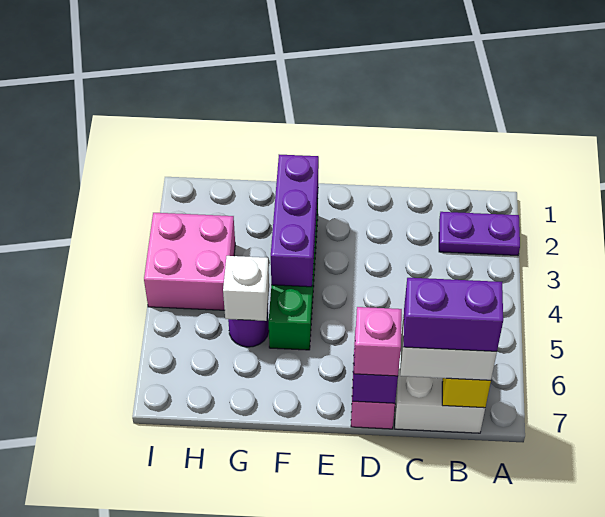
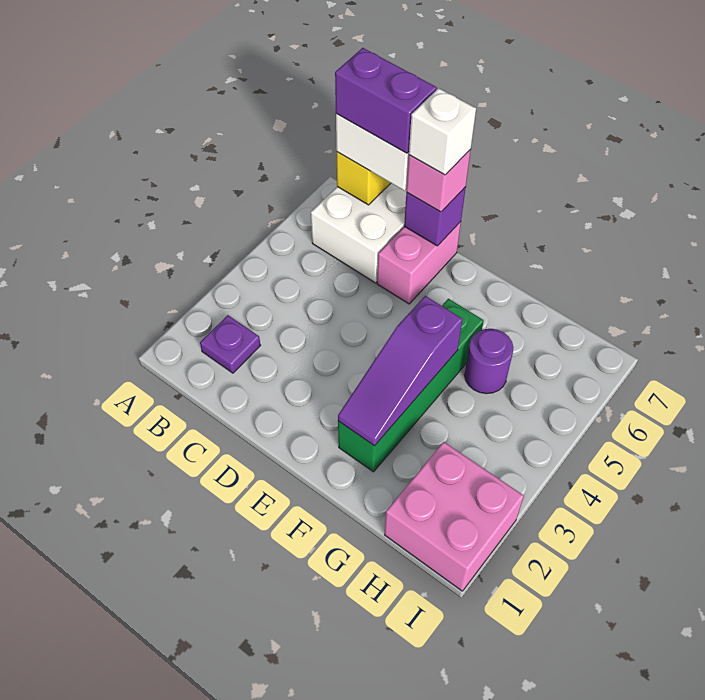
purple 1x2 plate [439,212,520,255] -> purple 1x1 plate [200,315,261,373]
purple 1x3 brick [271,155,319,287] -> purple 1x3 slope [338,296,462,446]
white 1x1 brick [223,256,269,321] -> white 1x1 brick moved to [409,88,476,175]
pink 2x2 brick [144,213,235,310] -> pink 2x2 brick moved to [385,442,524,591]

